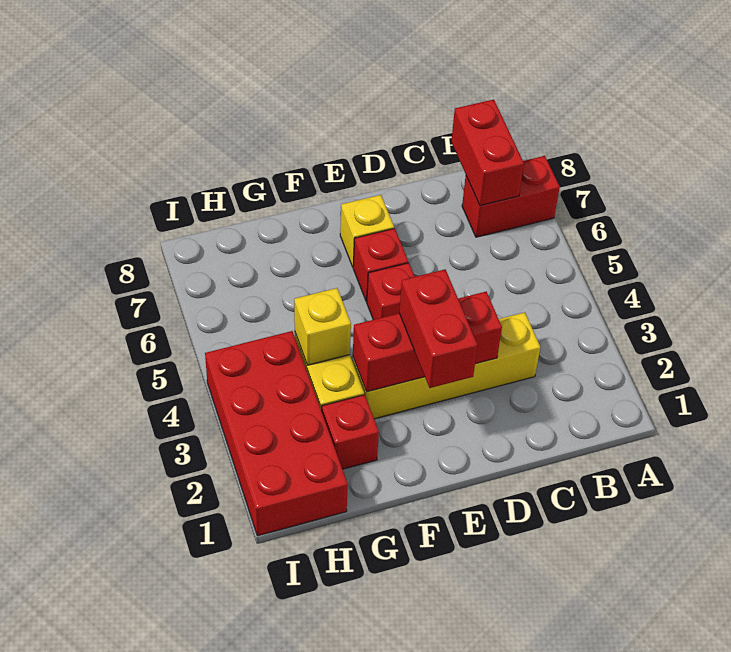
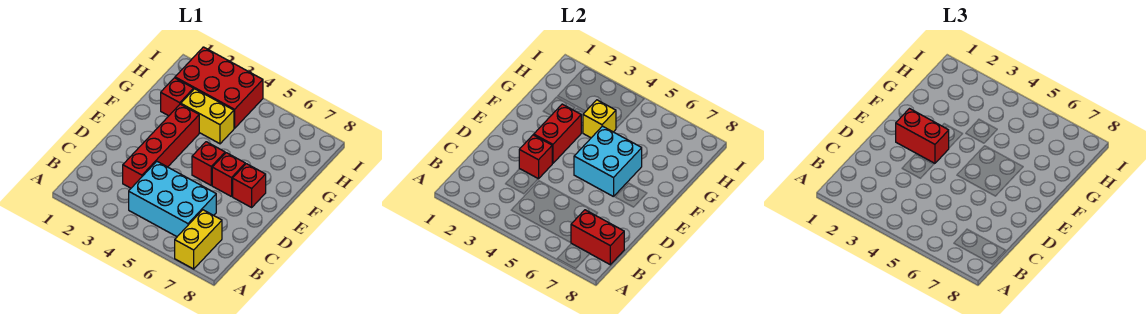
red 1x2 brick [462,156,560,237] -> yellow 1x2 brick [175,210,222,269]
none -> cyan 2x3 brick [129,161,216,237]
yellow 1x4 brick [352,312,540,419] -> red 1x4 brick [123,104,199,188]
none -> cyan 2x2 brick [574,126,642,197]
yellow 1x1 brick [340,195,394,267] -> red 1x1 brick [233,164,266,207]
red 2x4 brick [205,331,348,536] -> red 2x3 brick [175,47,263,128]

